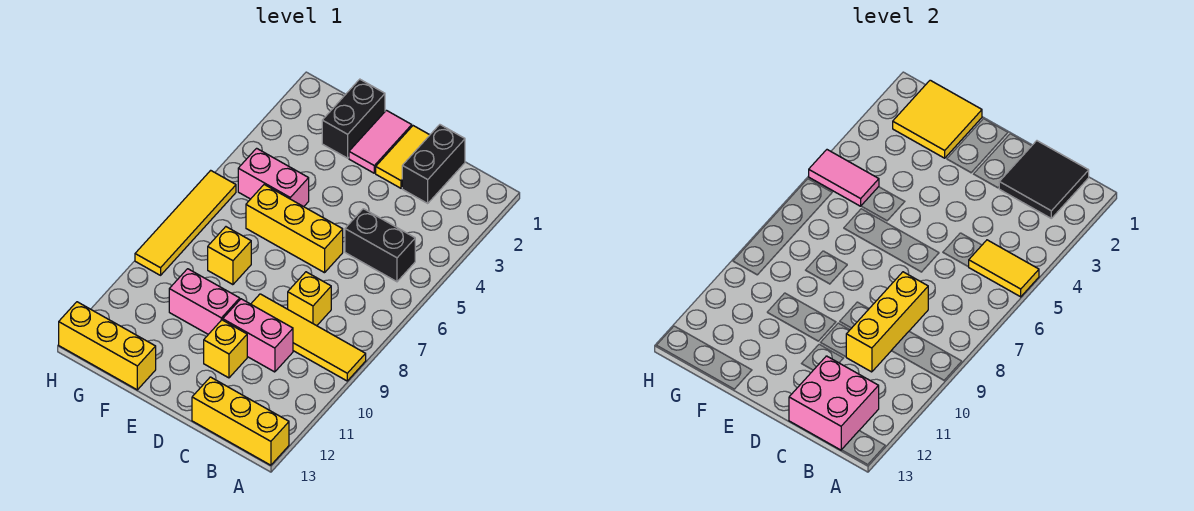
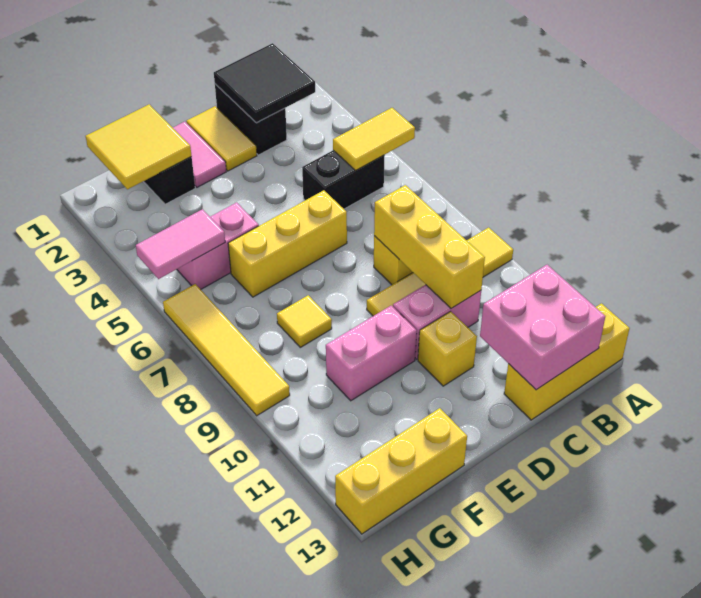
yellow 1x1 brick [208,227,251,285] -> yellow 1x1 tile [277,295,332,347]

